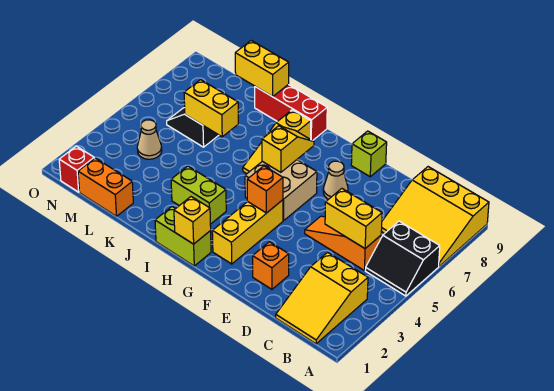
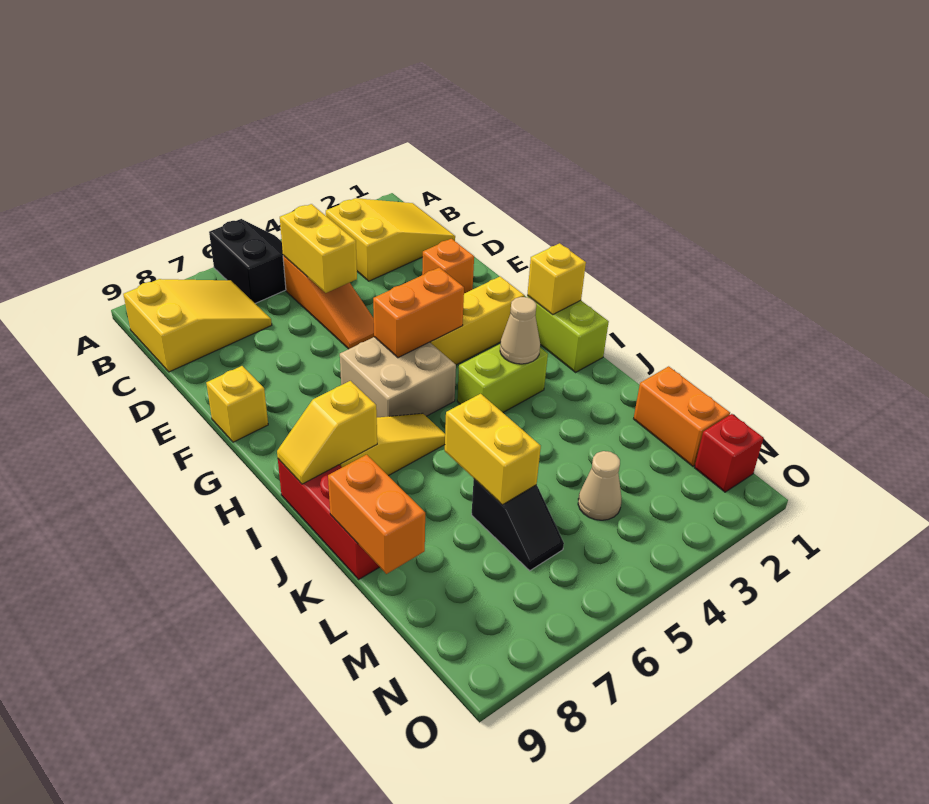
yellow 3x3 slope [381,167,489,266] -> yellow 2x3 slope [123,279,272,372]
tan 1x1 cone [323,161,348,199] -> tan 1x1 cone moved to [500,297,540,364]
lime 1x1 brick [351,131,387,177] -> yellow 1x1 brick [206,366,268,442]
orange 1x1 brick [247,166,283,213] -> orange 1x2 brick [373,268,464,358]
yellow 1x2 slope [262,126,314,172] -> yellow 1x2 slope moved to [277,381,377,484]
lime 1x2 brick [171,166,226,224] -> lime 1x2 brick turned to [457,344,548,412]
yellow 1x2 brick [235,41,289,97] -> orange 1x2 brick [328,455,425,574]

